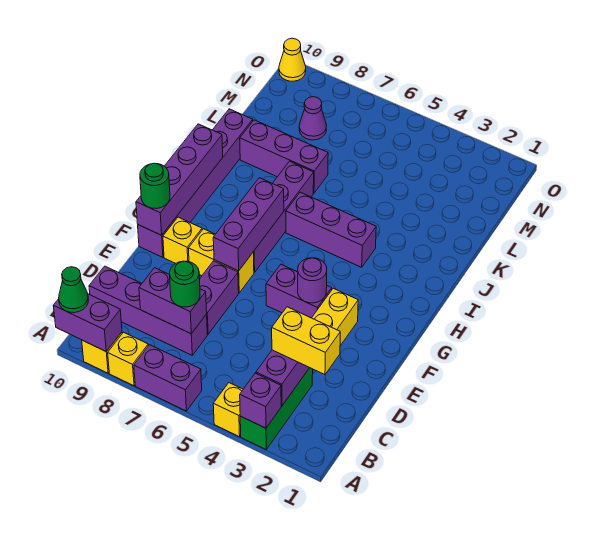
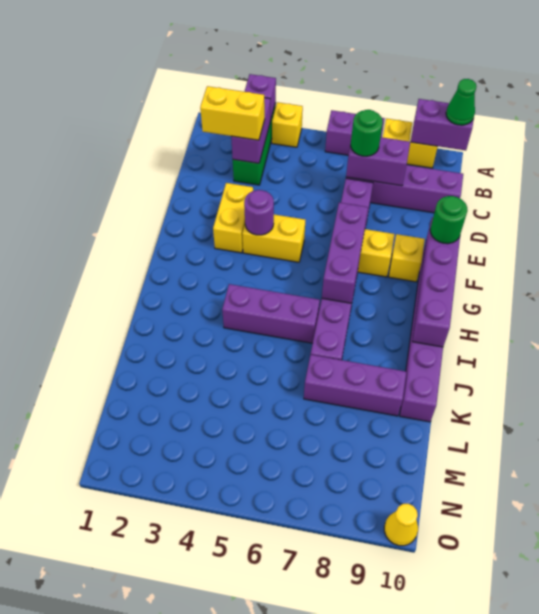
purple 1x2 brick [266,265,332,318] -> yellow 1x2 brick [242,214,305,262]
purple 1x1 cone [299,97,327,140] -> none

